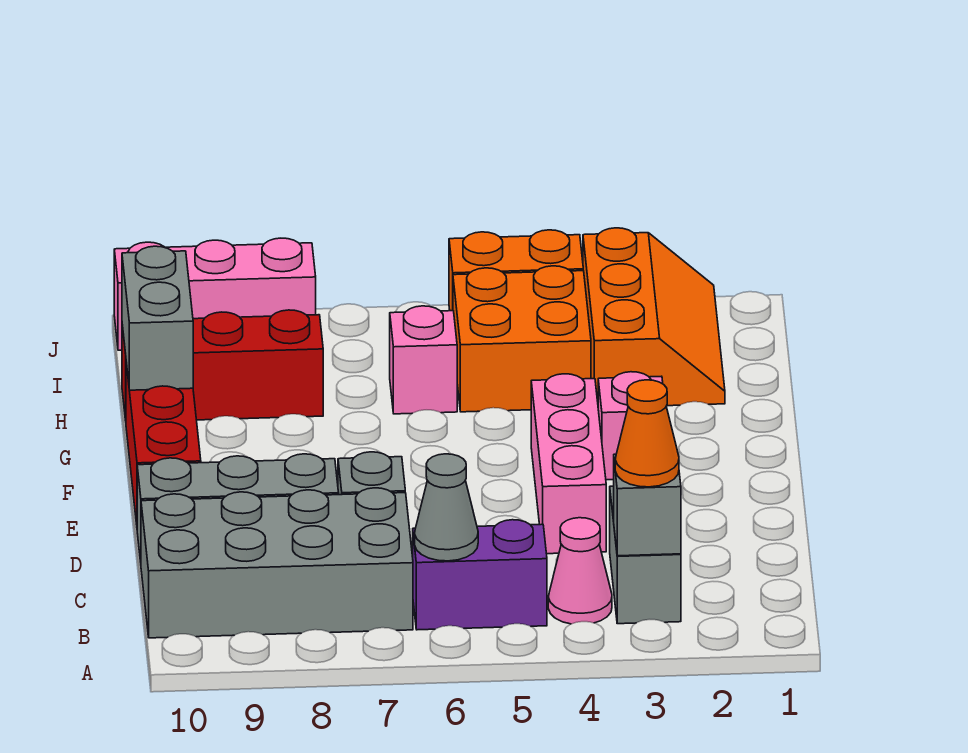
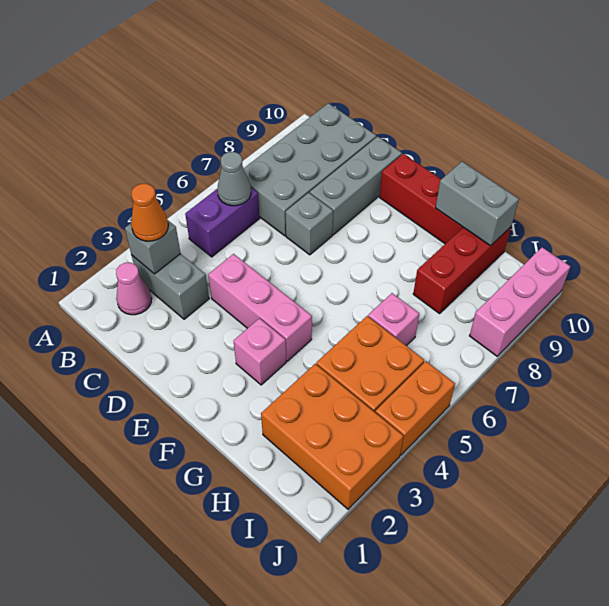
pink 1x1 cone [548,518,612,624] -> pink 1x1 cone moved to [116,263,152,315]
orange 2x3 slope [583,228,725,406] -> orange 2x3 brick [261,364,404,509]

